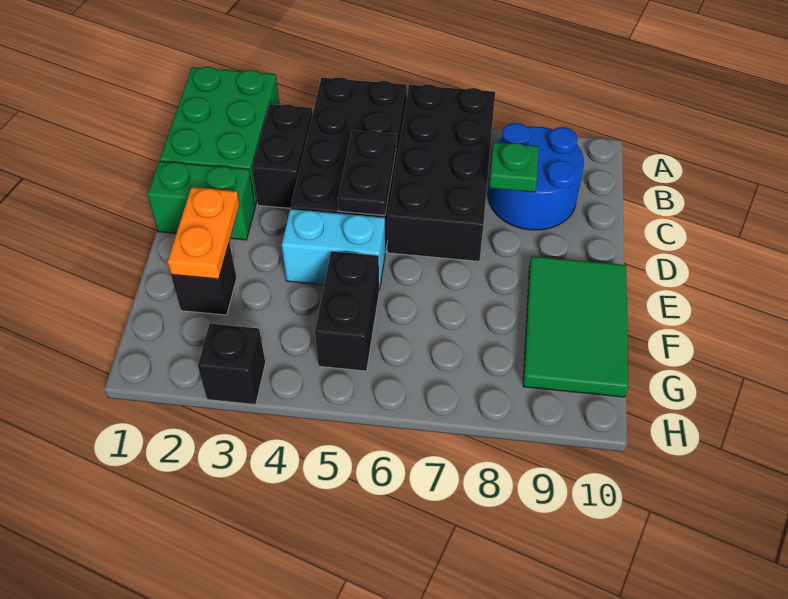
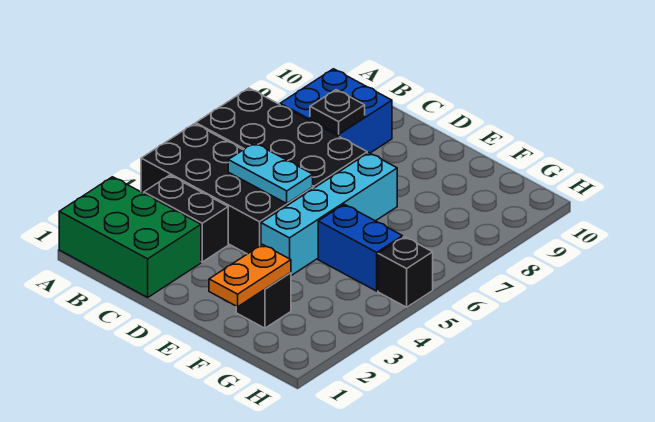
blue 2x2 round brick [488,123,584,230] -> blue 2x2 brick [280,69,392,153]
black 1x2 plate [338,130,396,215] -> cyan 1x2 plate [228,143,313,203]
green 1x1 plate [489,142,539,192] -> black 1x1 plate [310,90,365,134]
green 1x2 brick [147,161,255,240] -> none
orange 1x2 plate [168,187,240,279] -> orange 1x2 plate turned to [209,244,291,307]
cyan 1x2 brick [282,209,385,290] -> cyan 1x4 brick [261,153,397,276]
green 2x3 tile [523,256,628,397] -> none
black 1x2 brick [315,251,379,371] -> blue 1x2 brick [318,204,403,291]
black 1x1 brick [198,324,265,405] -> black 1x1 brick moved to [378,237,433,307]

